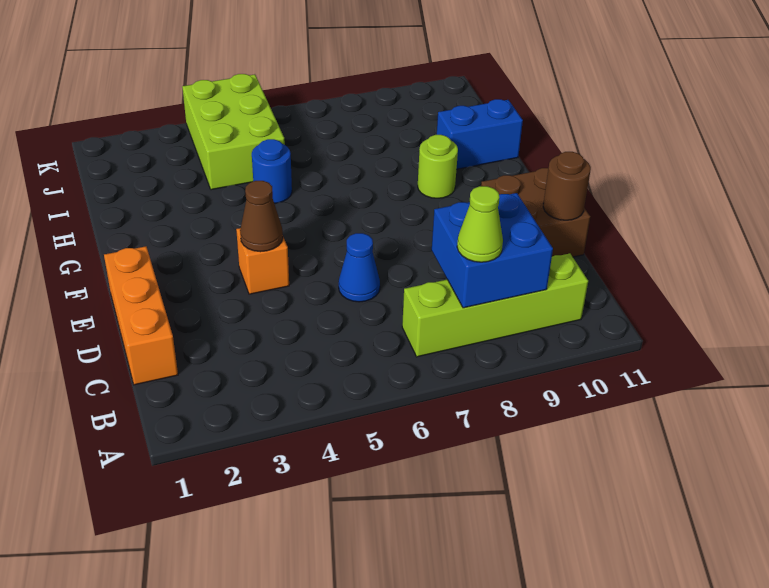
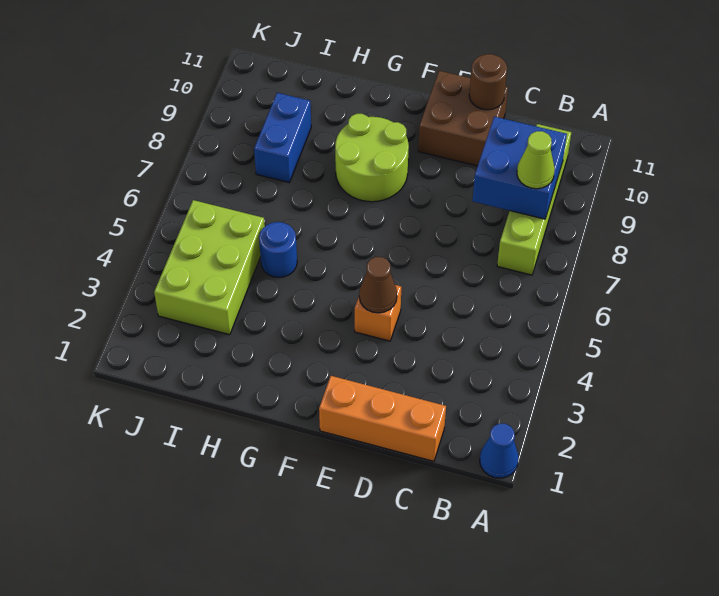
blue 1x1 cone [339,233,380,302] -> blue 1x1 cone moved to [480,424,519,478]
lime 1x1 round brick [418,135,458,198] -> lime 2x2 round brick [335,114,409,202]
blue 1x2 brick [437,99,523,169] -> blue 1x2 brick moved to [254,93,311,182]
lime 2x3 brick [182,74,285,190] -> lime 2x3 brick turned to [154,200,265,335]

